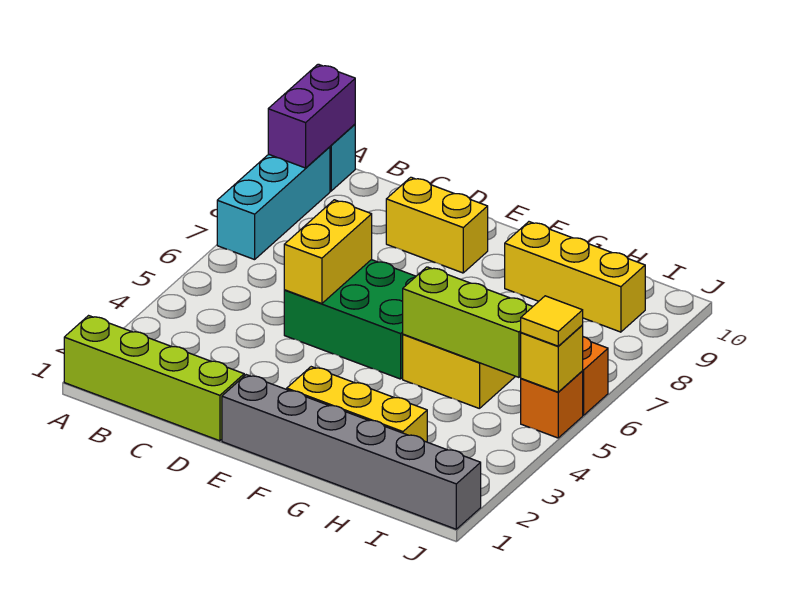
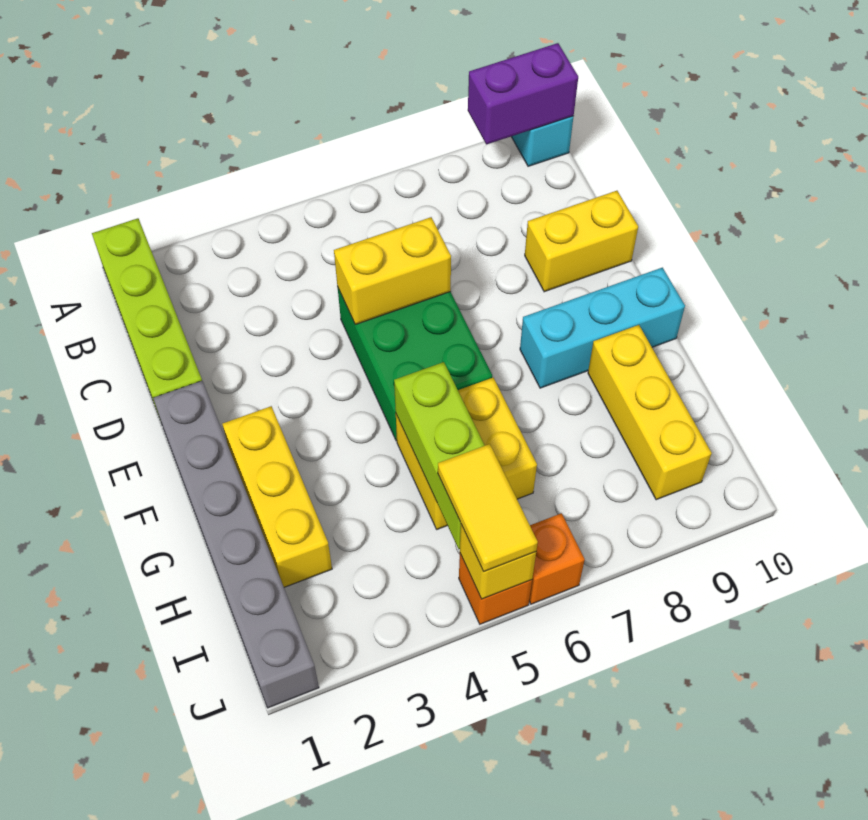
cyan 1x3 brick [217,147,330,260] -> cyan 1x3 brick moved to [520,268,685,388]
yellow 1x2 brick [386,177,488,273] -> yellow 1x2 brick turned to [525,191,638,292]
yellow 1x1 tile [521,296,583,346] -> yellow 1x2 tile [438,444,538,572]

